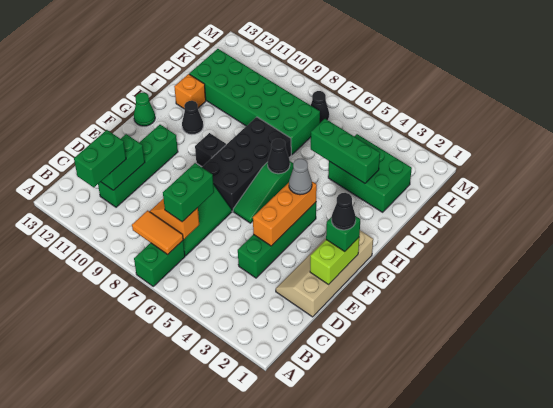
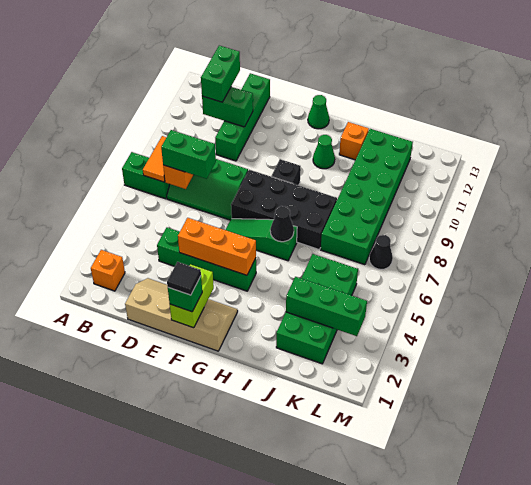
none -> orange 1x1 brick [91,250,125,291]
green 1x2 brick [74,130,126,187] -> green 1x2 brick turned to [201,46,240,102]
green 1x4 brick [98,125,178,207] -> green 1x4 brick turned to [215,73,270,161]
lime 1x2 brick [310,238,359,285] -> lime 1x2 brick turned to [170,264,214,328]
black 1x1 cone [331,193,356,230] -> black 1x1 tile [167,262,201,295]
grey 1x1 cone [289,159,312,195] -> none
black 1x1 cone [182,101,203,135] -> green 1x1 cone [313,135,335,169]
green 2x3 brick [328,134,412,212] -> green 2x4 brick [276,254,358,364]
green 1x3 brick [311,119,380,183] -> green 1x3 brick turned to [286,277,367,336]

